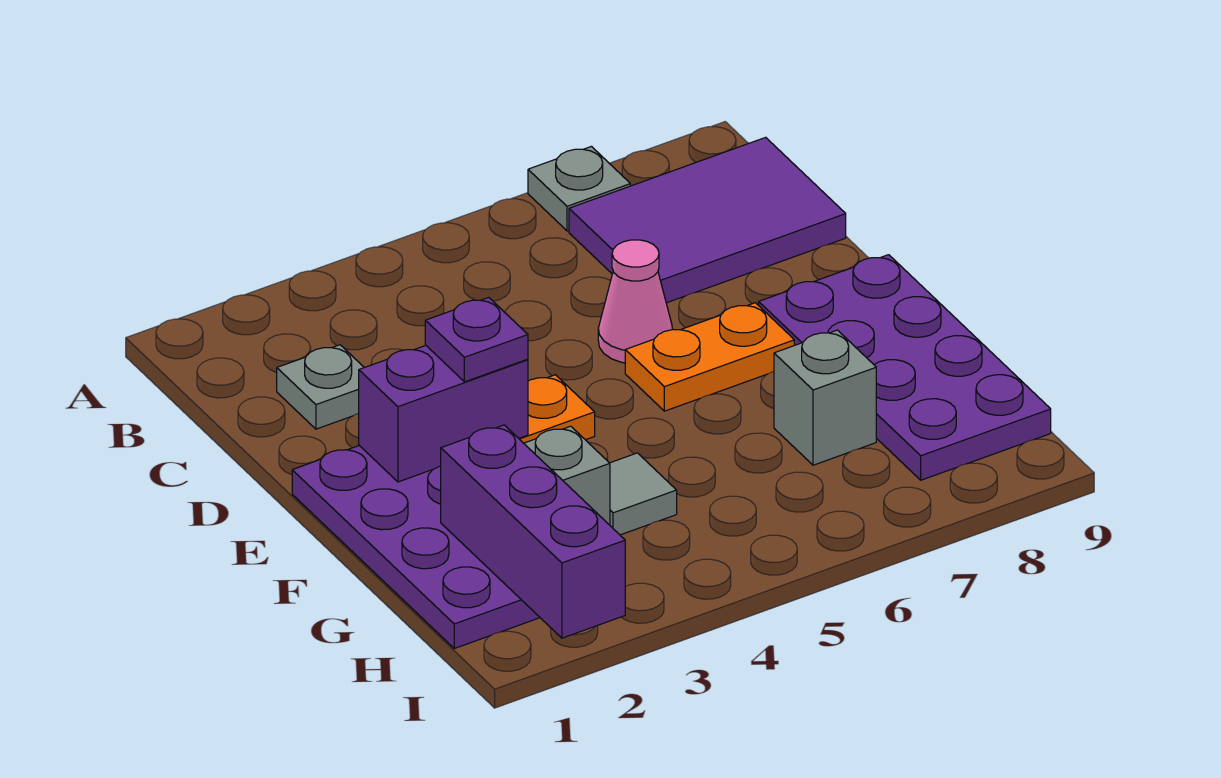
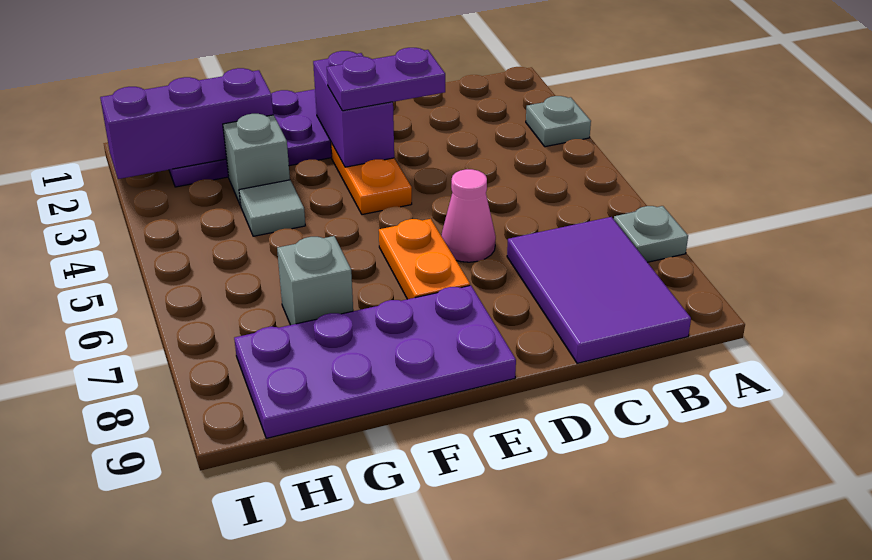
grey 1x1 plate [277,345,364,429] -> grey 1x1 plate moved to [526,96,591,147]
purple 1x1 plate [425,297,528,382] -> purple 1x2 plate [327,48,445,111]

